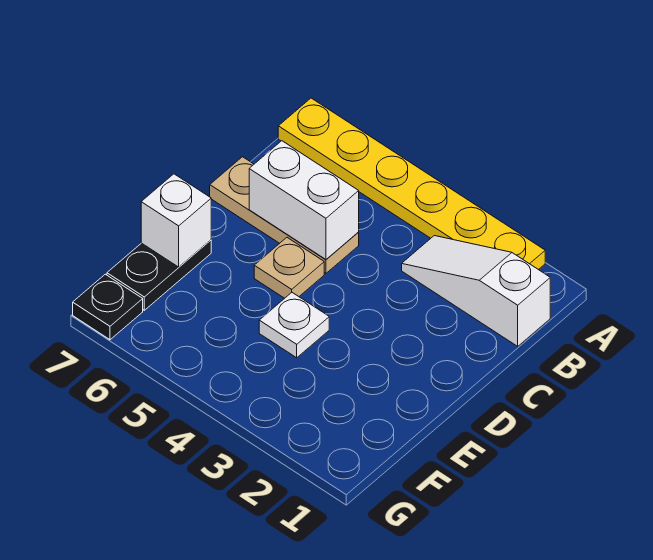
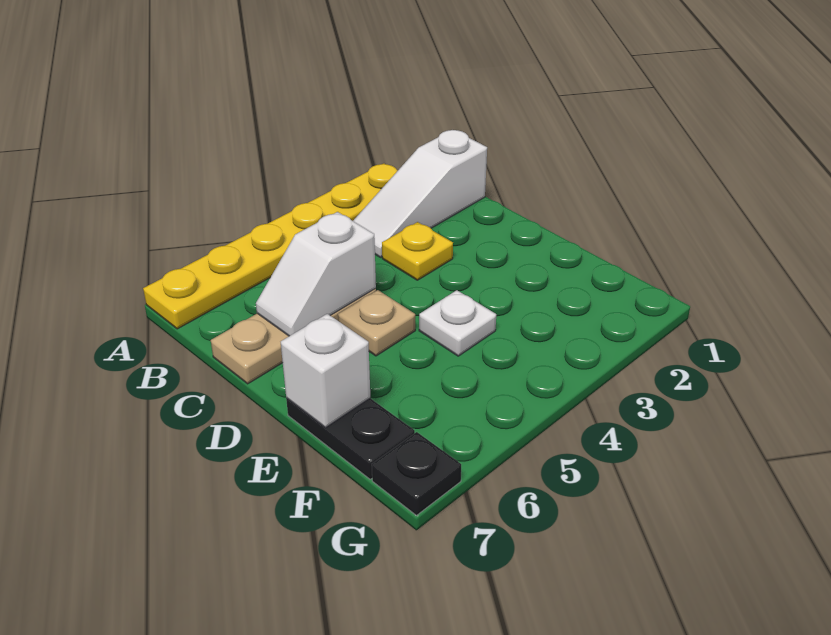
none -> yellow 1x1 plate [382,222,453,280]
white 1x2 brick [249,141,359,259] -> white 1x2 slope [256,212,376,336]

